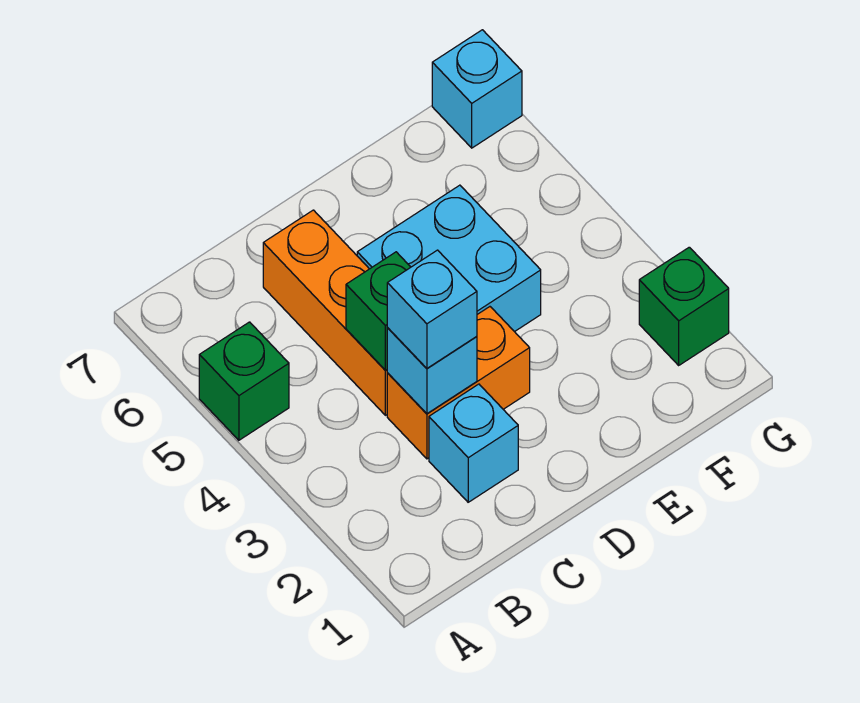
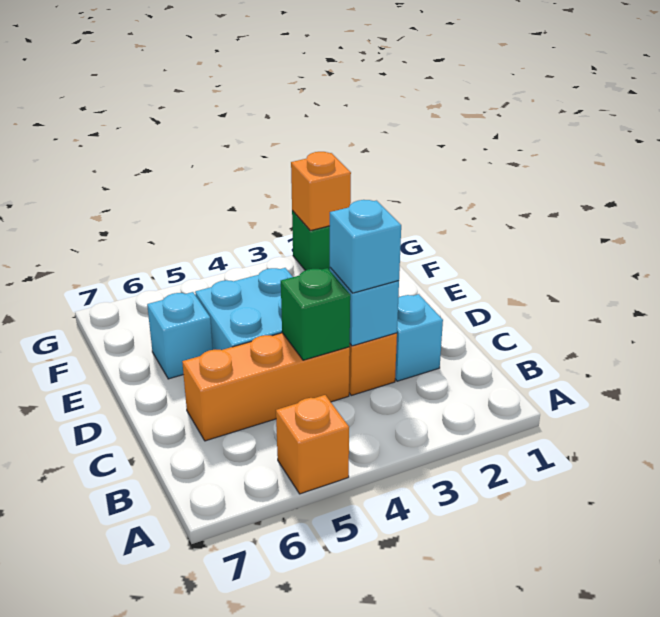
green 1x1 brick [199,322,289,440] -> orange 1x1 brick [276,395,349,494]
none -> orange 1x1 brick [291,152,351,231]
cyan 1x1 brick [432,30,522,148] -> cyan 1x1 brick moved to [147,292,213,379]

